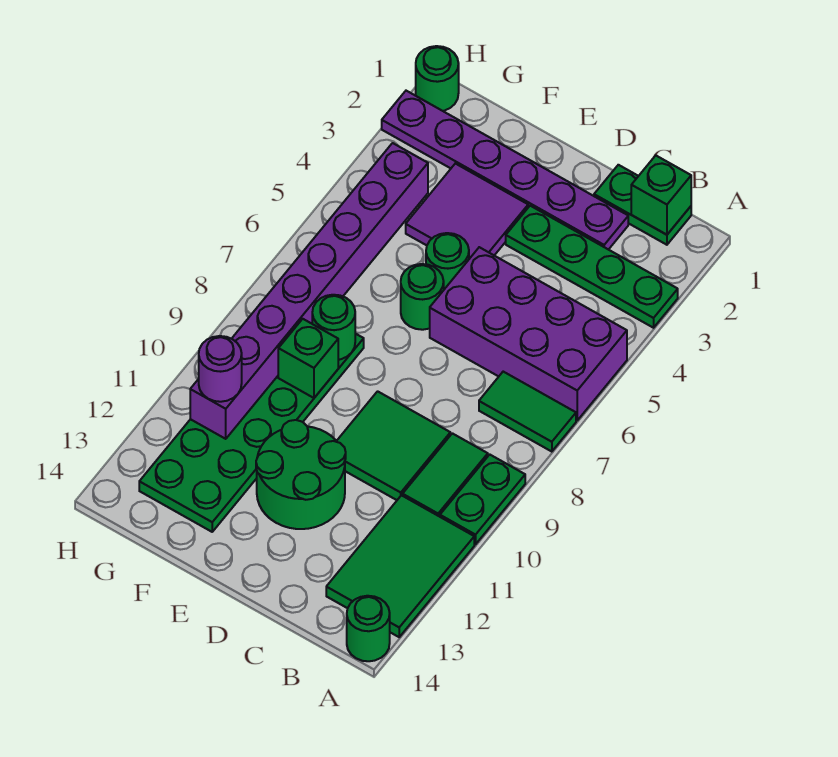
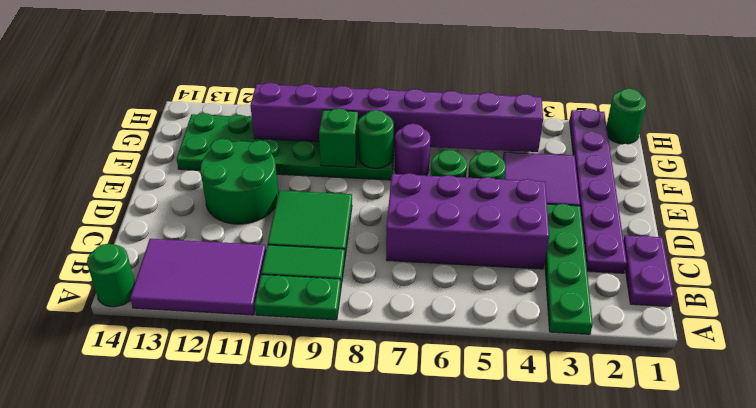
purple 2x4 brick [430,247,627,420] -> purple 2x4 brick turned to [386,173,549,269]
green 1x2 tile [479,372,576,452] -> none
green 2x3 tile [326,495,474,637] -> purple 2x3 tile [130,239,266,315]
green 1x2 plate [594,165,691,245] -> purple 1x2 plate [623,235,674,306]
green 1x1 brick [631,156,691,235] -> none
purple 1x1 round brick [199,336,242,402] -> purple 1x1 round brick moved to [395,124,430,176]

